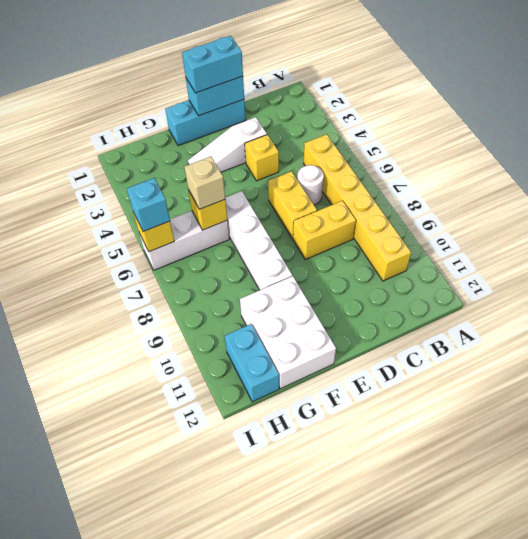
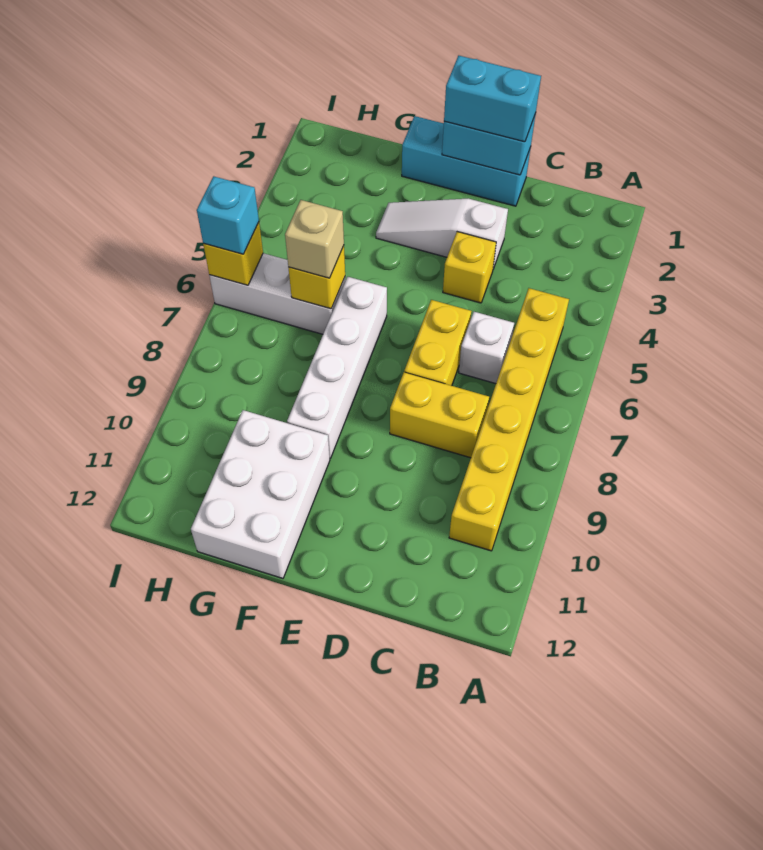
white 1x1 round brick [297,165,324,205] -> white 1x1 brick [459,312,514,384]
cyan 1x2 brick [225,324,279,402] -> none

